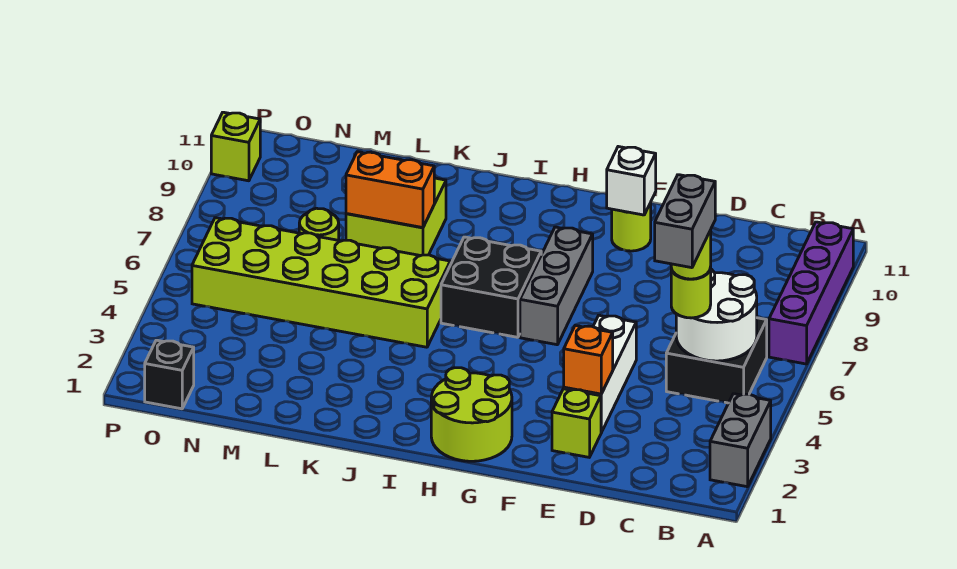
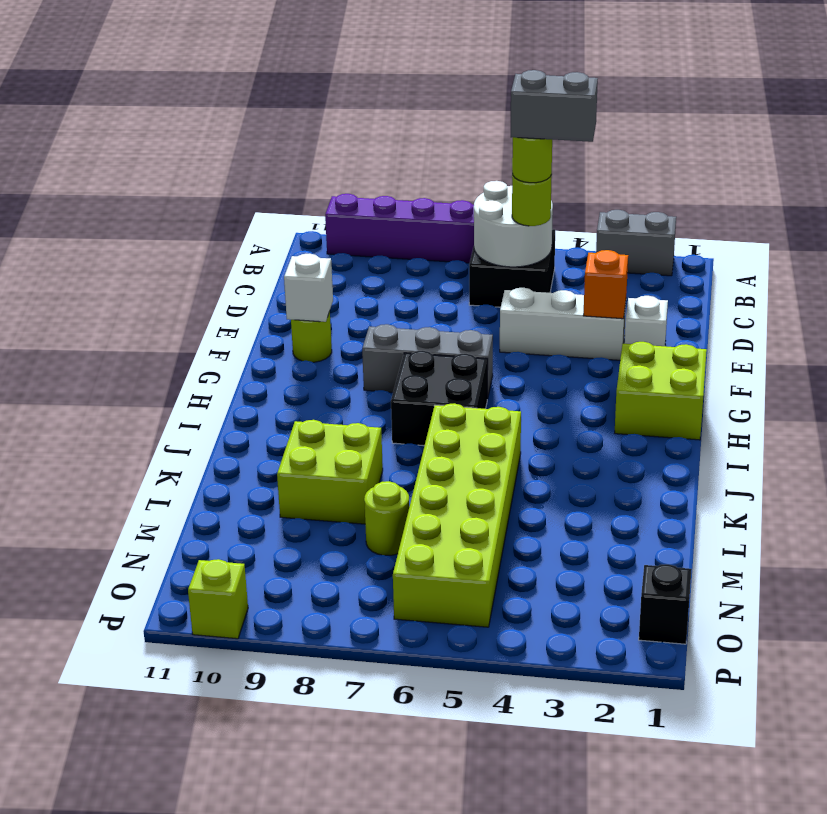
lime 1x1 brick [552,389,601,457] -> white 1x1 brick [624,296,668,346]
lime 2x2 round brick [431,368,512,461] -> lime 2x2 brick [615,342,707,440]
orange 1x2 brick [346,152,434,228] -> none

